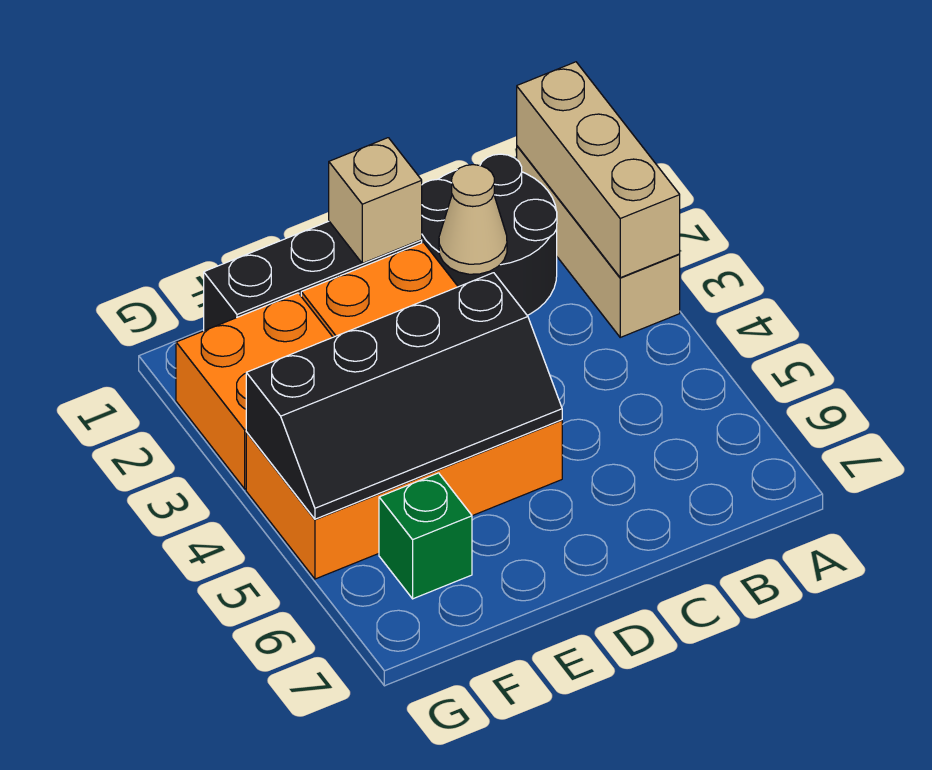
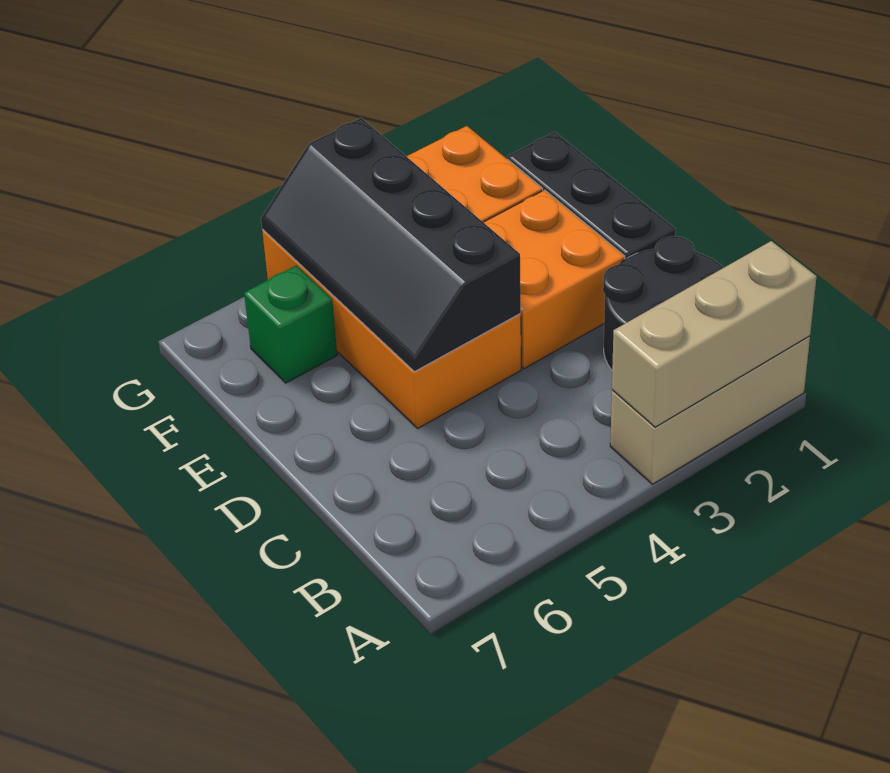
tan 1x1 cone [439,165,507,274] -> none
tan 1x1 brick [329,138,422,263] -> none

